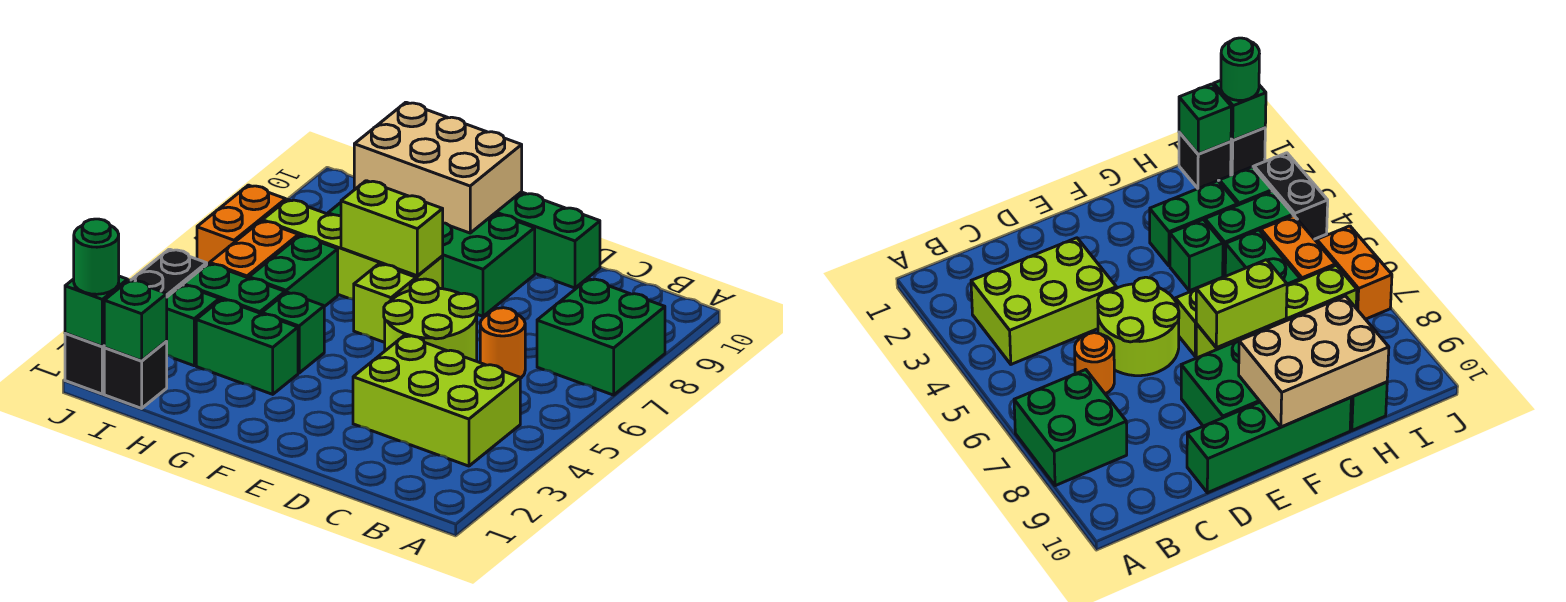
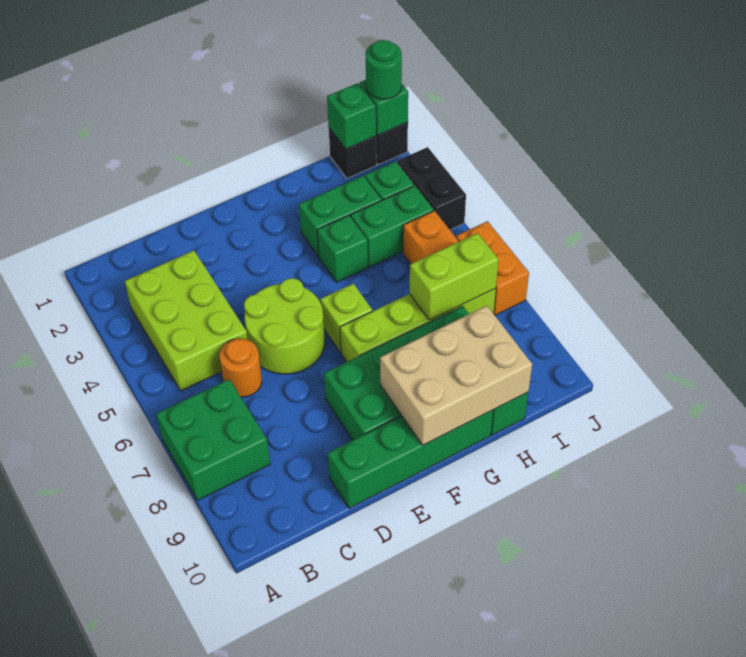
lime 2x3 brick [353,335,520,466] -> lime 2x3 brick turned to [125,250,248,391]
lime 1x2 brick [341,181,443,276] -> lime 1x2 brick moved to [410,233,499,320]
green 1x2 brick [249,235,338,307] -> none

